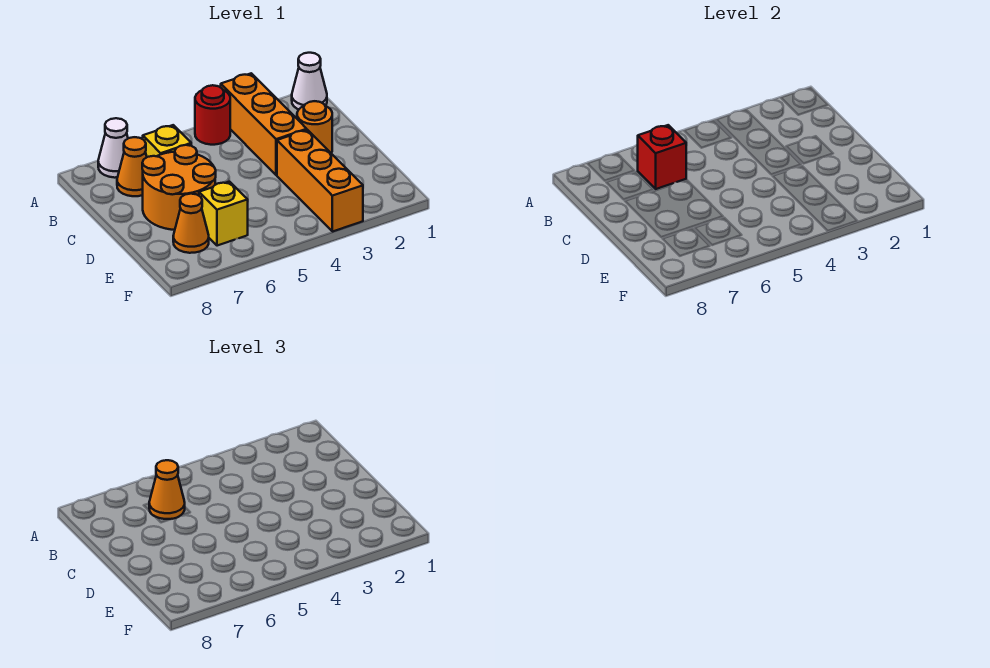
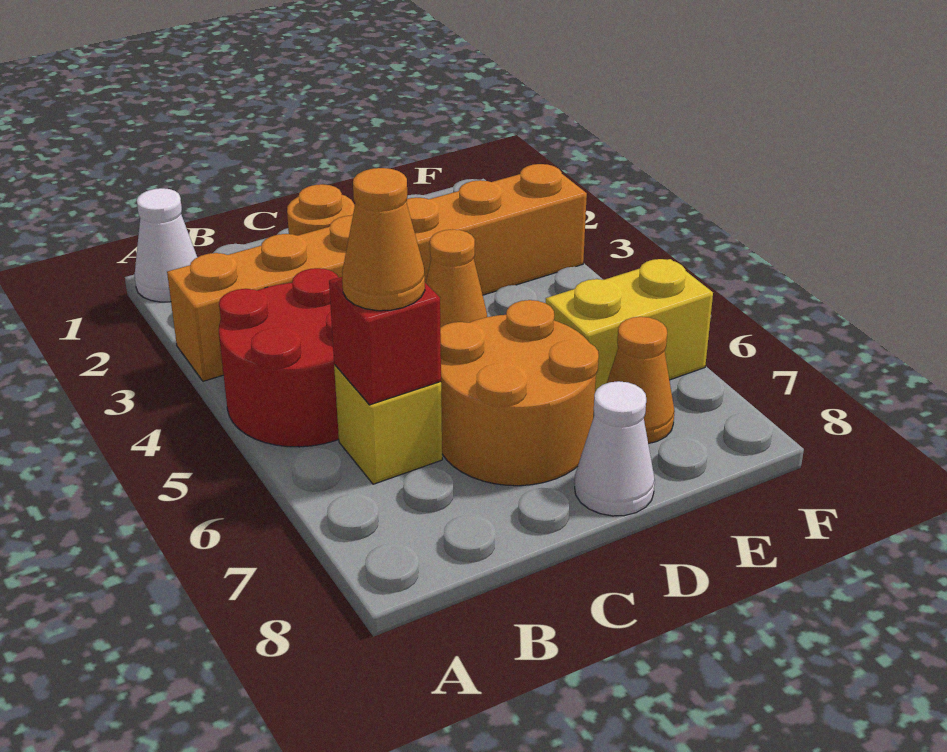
red 1x1 round brick [195,85,230,145] -> red 2x2 round brick [219,268,339,447]
white 1x1 cone [98,118,128,178] -> white 1x1 cone moved to [575,381,655,516]
orange 1x1 cone [117,137,147,196] -> orange 1x1 cone moved to [426,229,487,328]
yellow 1x1 brick [199,182,248,246] -> yellow 1x2 brick [546,259,713,392]

